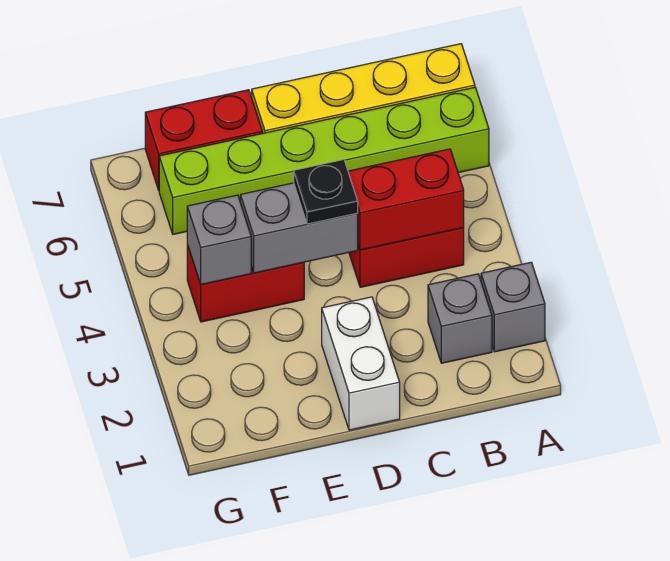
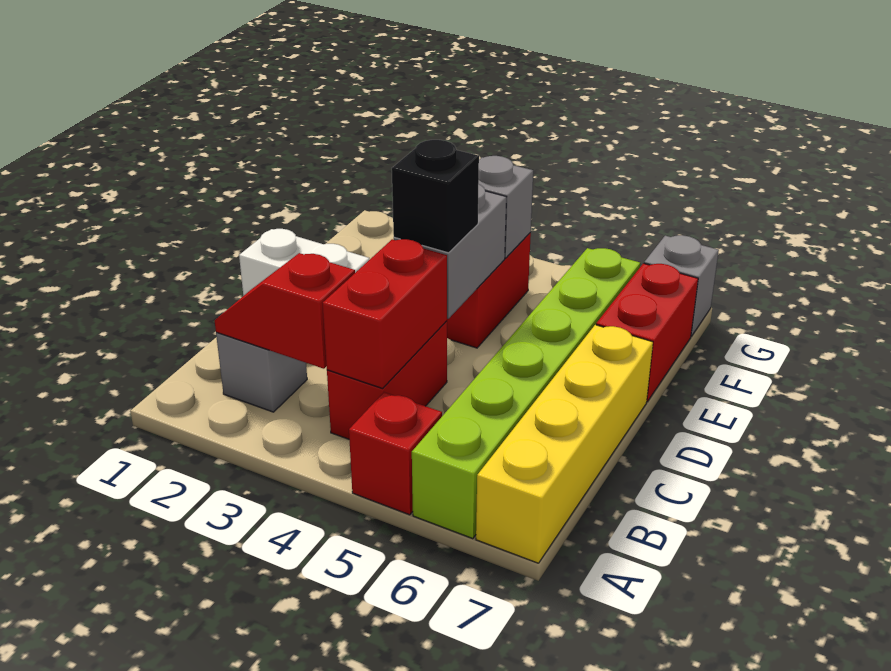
grey 1x1 brick [481,262,545,352] -> grey 1x1 brick moved to [644,235,719,336]
none -> red 1x1 brick [349,392,442,515]
none -> red 1x2 slope [215,253,355,369]
black 1x1 plate [294,160,358,224] -> black 1x1 brick [392,140,479,253]

